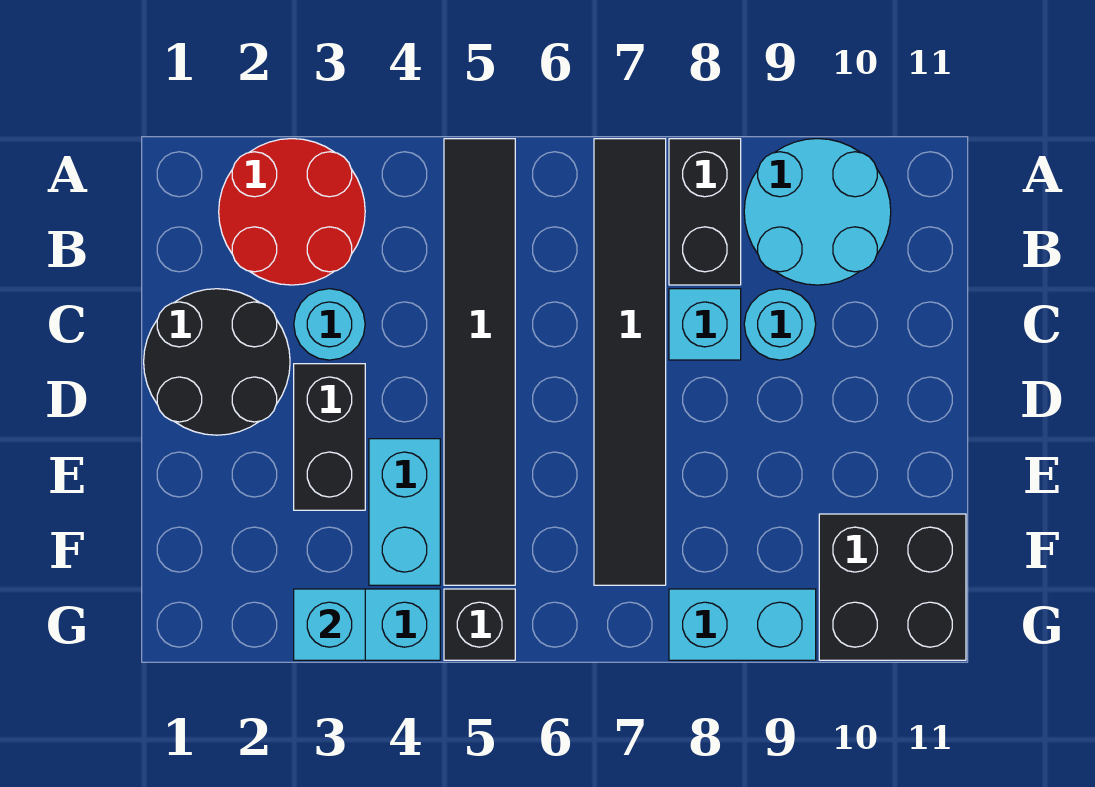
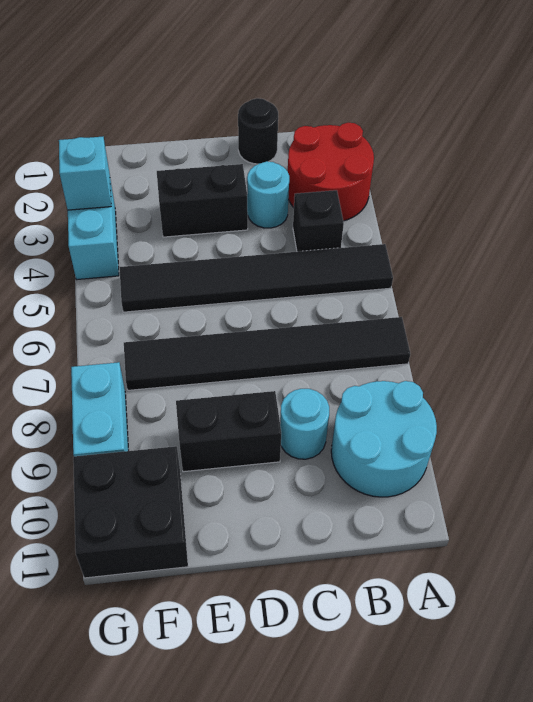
black 1x2 brick [669,139,741,285] -> black 1x2 brick moved to [176,391,281,472]
black 2x2 round brick [144,289,290,435] -> black 1x1 round brick [238,98,278,164]
cyan 1x1 brick [669,289,741,360] -> none
cyan 1x2 brick [369,439,440,585] -> none
black 1x1 brick [444,589,515,660] -> black 1x1 brick moved to [293,190,344,252]

